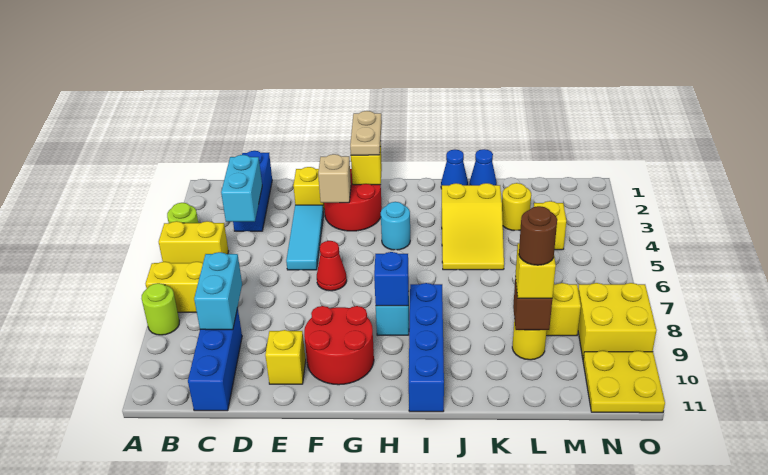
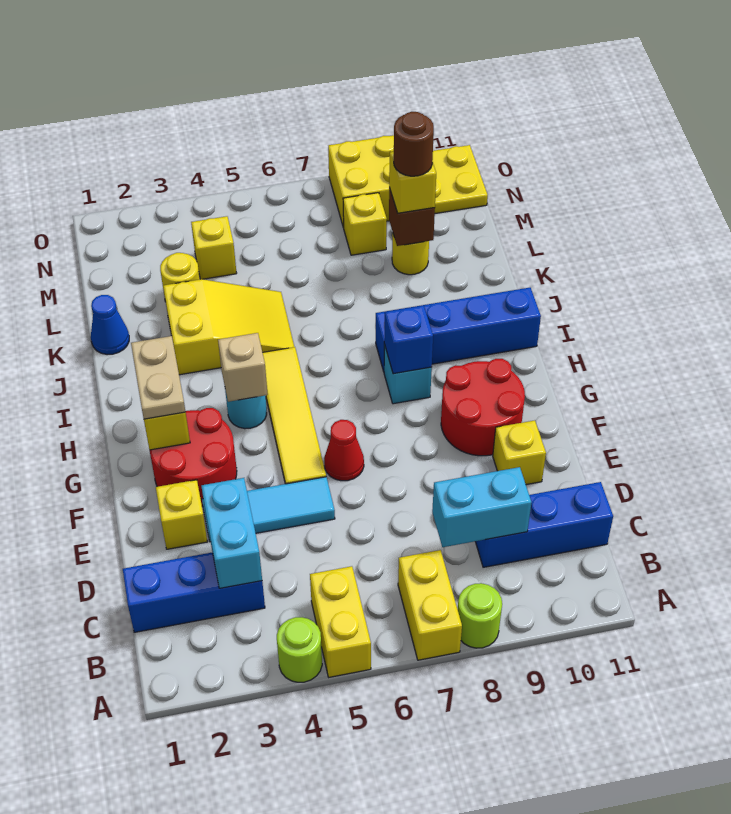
cyan 1x2 brick [221,155,262,222] -> cyan 1x2 brick turned to [201,478,262,588]
tan 1x1 brick [318,154,351,203] -> tan 1x1 brick moved to [218,333,268,402]
none -> yellow 1x4 tile [263,347,326,484]
tan 1x2 plate [350,111,382,155] -> tan 1x2 plate turned to [131,336,185,419]
blue 1x1 cone [441,150,468,189] -> none

